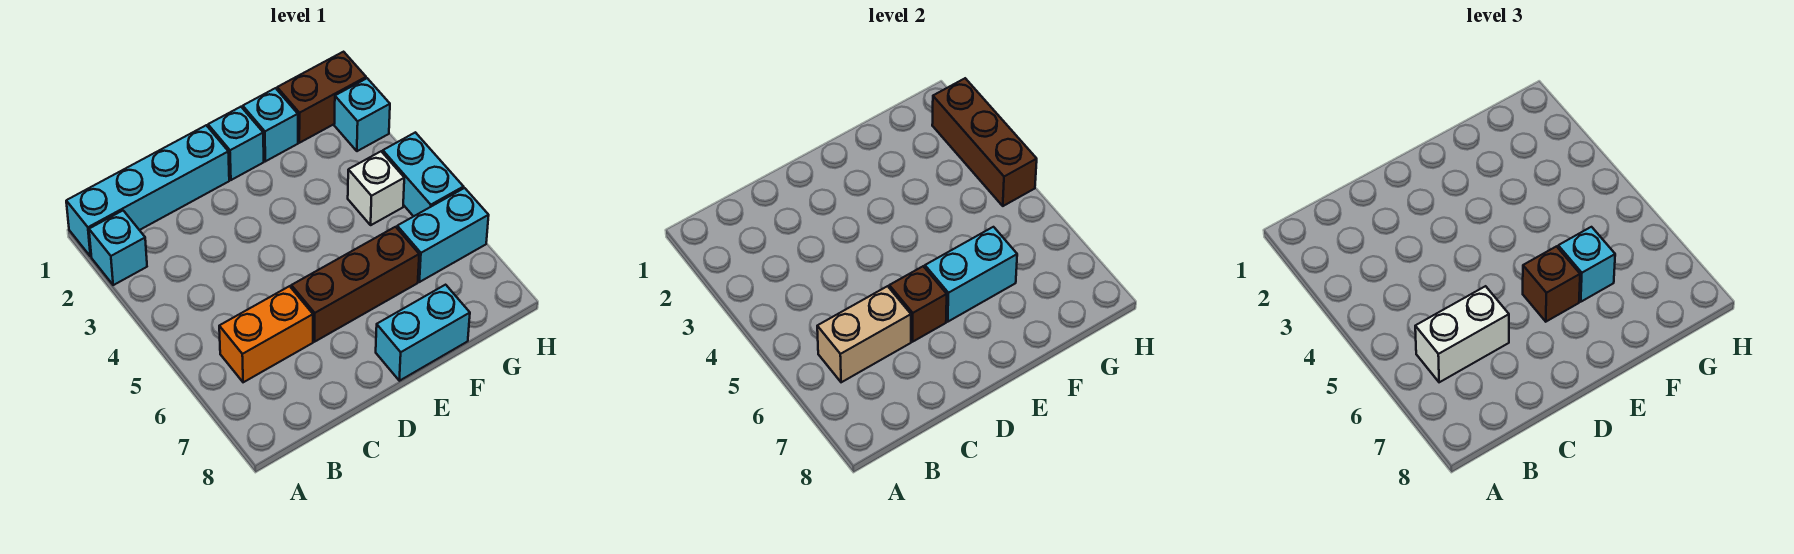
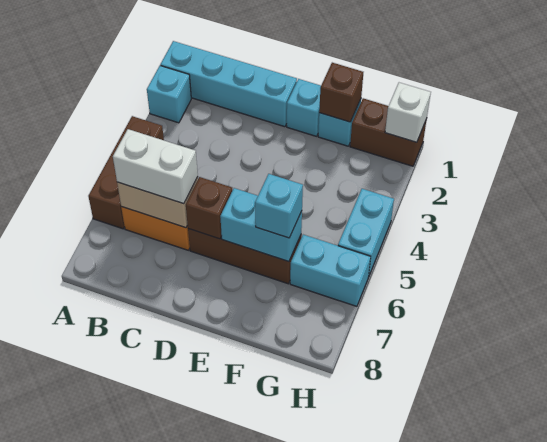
brown 1x1 brick [1523,246,1580,322] -> brown 1x1 brick moved to [319,63,363,122]
cyan 1x2 brick [376,285,470,381] -> none
white 1x1 brick [348,152,404,225] -> white 1x1 brick moved to [385,83,431,142]
cyan 1x1 brick [334,78,390,151] -> none
brown 1x3 brick [932,78,1037,206] -> brown 1x3 brick moved to [88,116,164,229]

